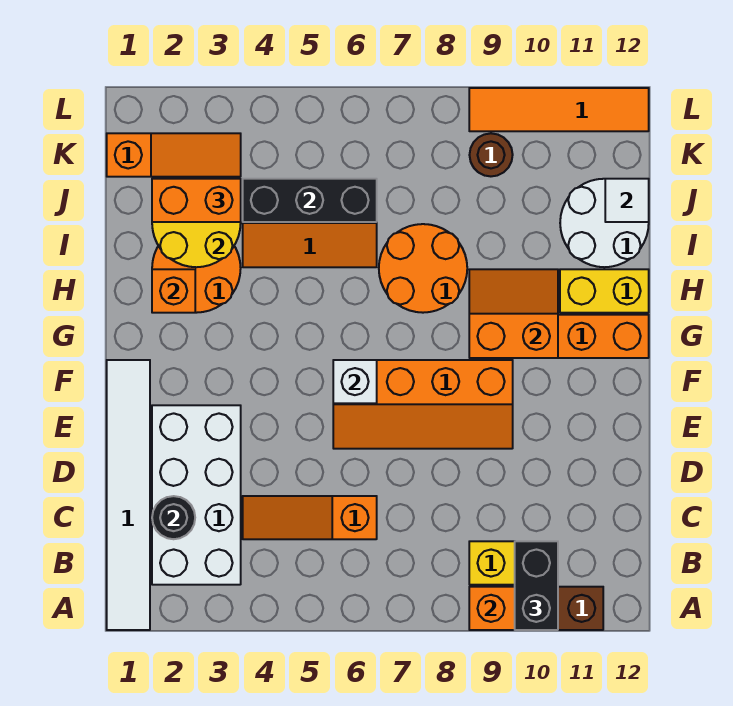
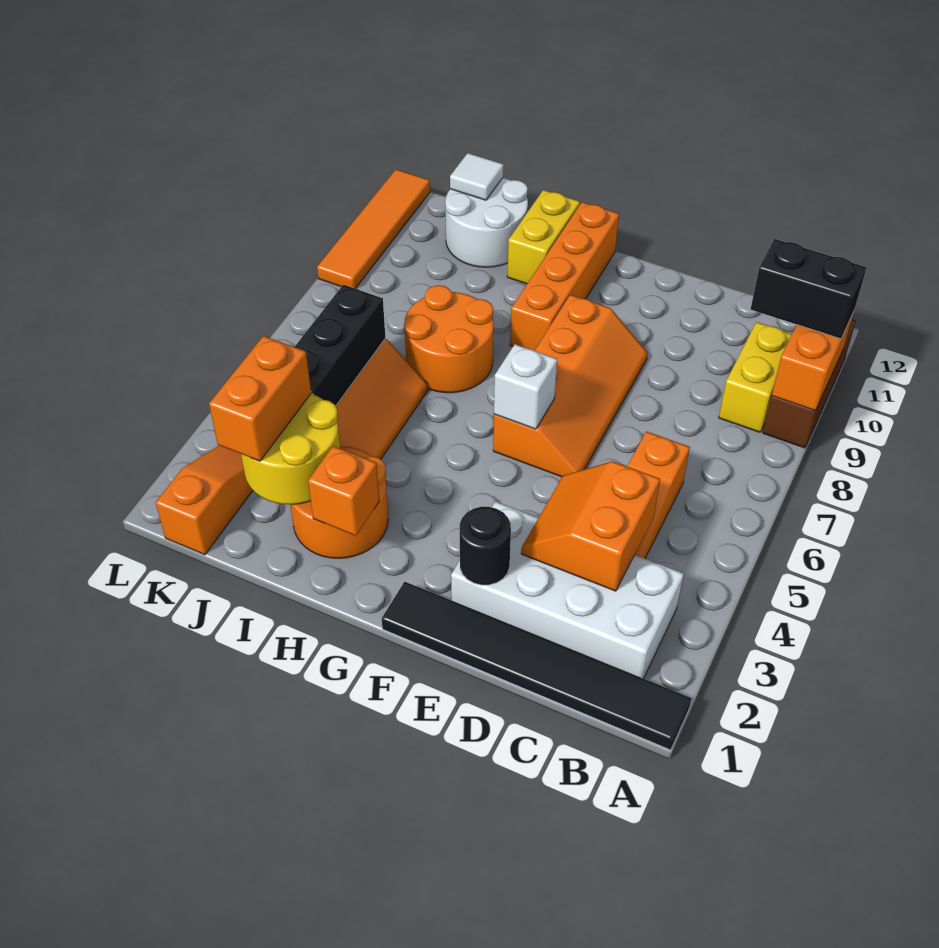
white 1x6 tile [107,360,150,630] -> black 1x6 tile [382,582,691,750]
black 1x1 round brick [152,496,195,539] -> black 1x1 round brick moved to [460,507,511,585]
orange 2x2 slope [469,269,558,358] -> orange 2x2 slope moved to [521,461,660,591]
brown 1x1 round brick [470,133,513,176] -> none

